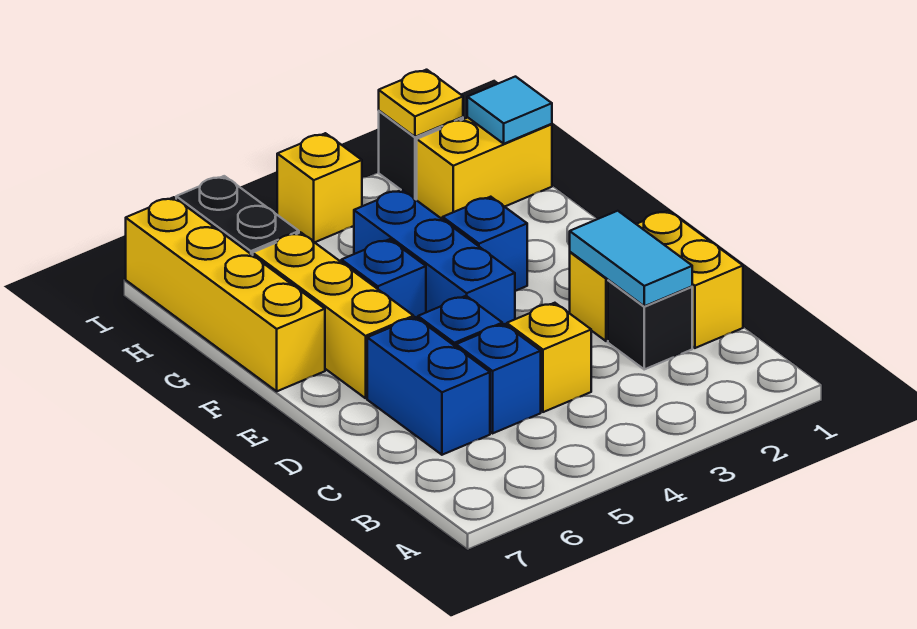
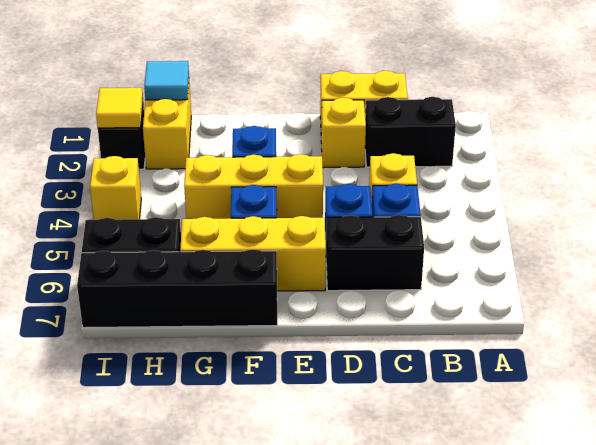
black 1x1 brick [608,280,692,369] -> black 1x2 brick [365,97,456,167]
cyan 1x2 tile [570,211,692,306] -> none
blue 1x2 brick [367,317,490,455] -> black 1x2 brick [326,215,424,291]
blue 1x3 brick [354,190,515,325] -> yellow 1x3 brick [184,154,323,219]
yellow 1x4 brick [126,197,325,391] -> black 1x4 brick [77,249,277,328]
yellow 1x1 plate [379,70,463,137] -> yellow 1x1 tile [96,88,143,128]

